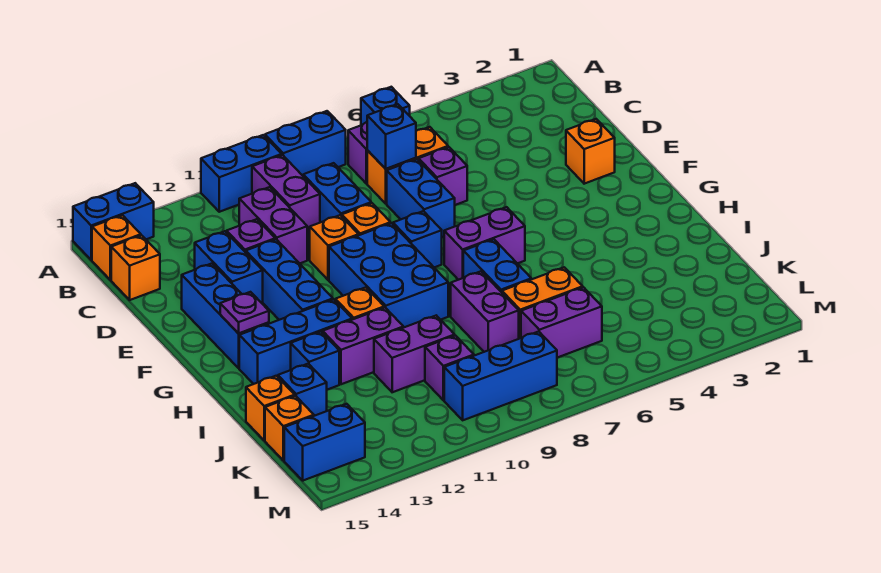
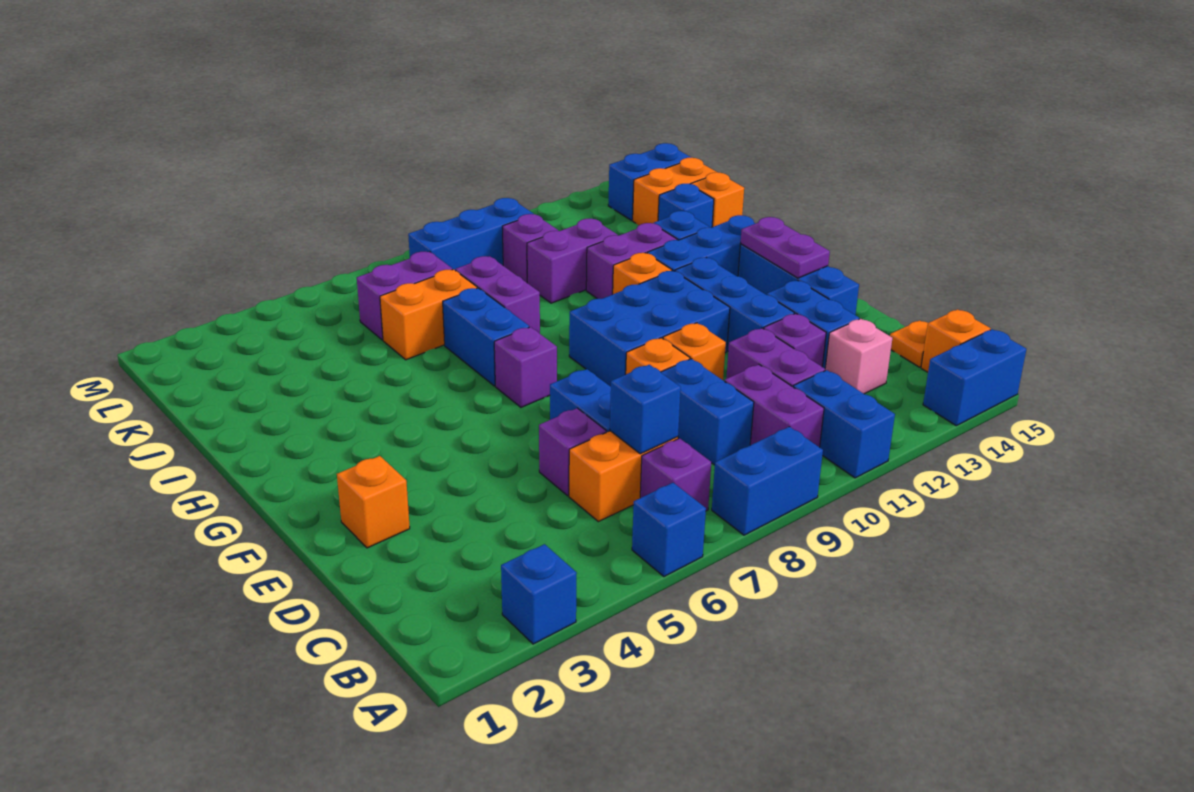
blue 1x2 brick [201,135,282,212] -> blue 1x2 brick turned to [793,370,895,478]
none -> pink 1x1 brick [825,319,892,394]
orange 1x1 brick [111,235,160,300] -> orange 1x1 plate [890,320,928,367]
blue 1x1 brick [393,211,442,267] -> blue 1x1 brick moved to [501,544,577,644]
blue 2x3 brick [329,223,448,328] -> blue 2x3 brick turned to [569,271,730,387]
purple 1x2 brick [444,207,525,280] -> purple 1x1 brick [494,327,557,407]
purple 1x1 plate [220,292,269,334] -> purple 1x2 plate [741,217,830,278]
orange 1x1 brick [265,396,314,461] -> orange 1x2 brick [633,158,716,225]

